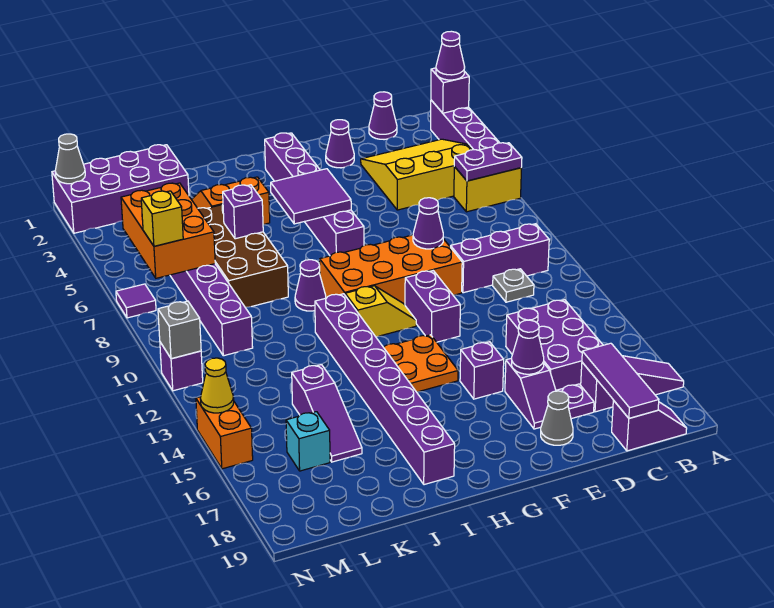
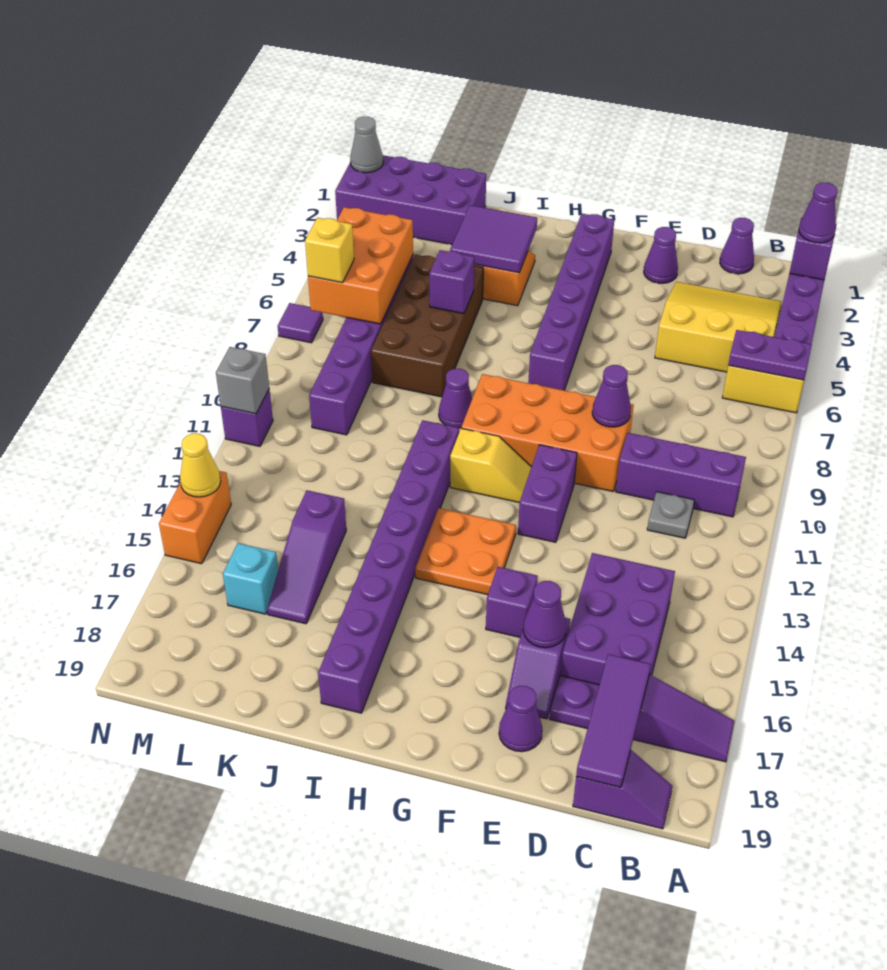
grey 1x1 cone [541,391,573,445] -> purple 1x1 cone [499,686,542,752]
purple 2x2 tile [271,169,351,224] -> purple 2x2 tile moved to [450,205,537,273]

